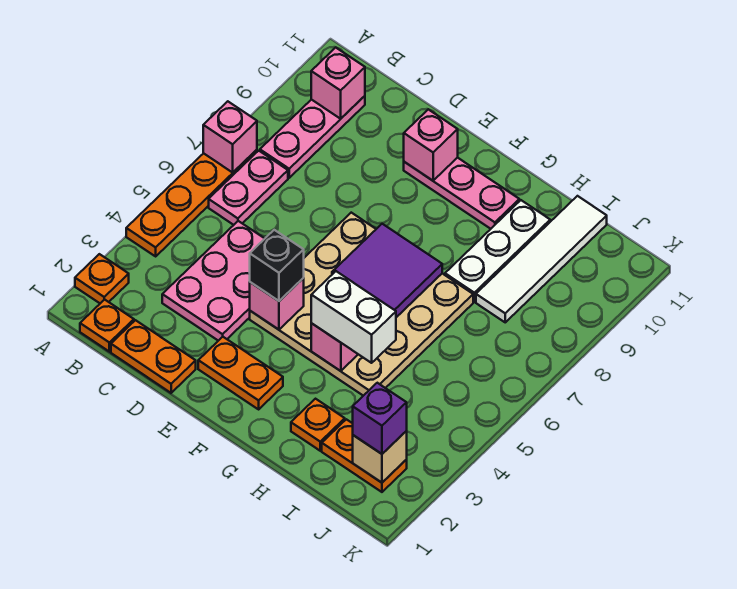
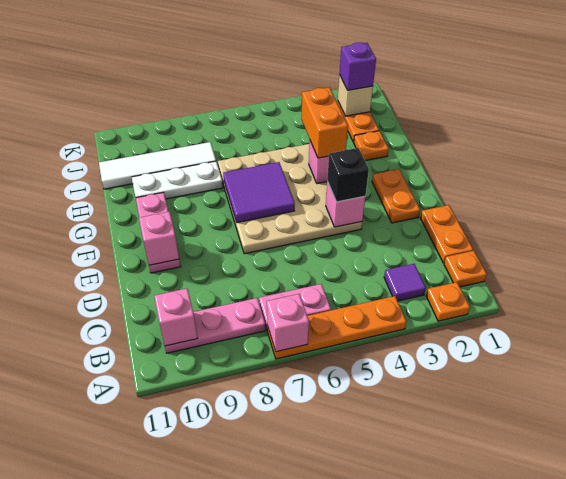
none -> purple 1x1 tile [384,264,426,301]
pink 2x3 plate [162,221,265,341] -> none
white 1x2 brick [311,271,396,363] -> orange 1x2 brick [301,87,348,158]

